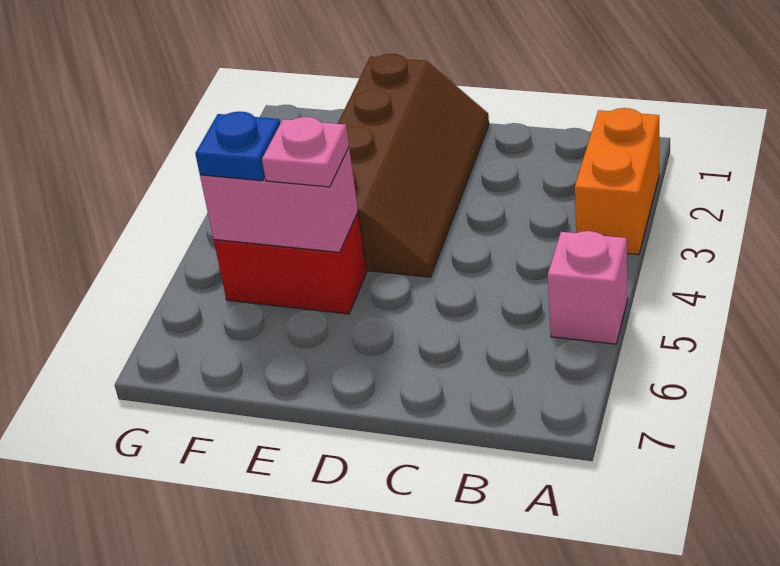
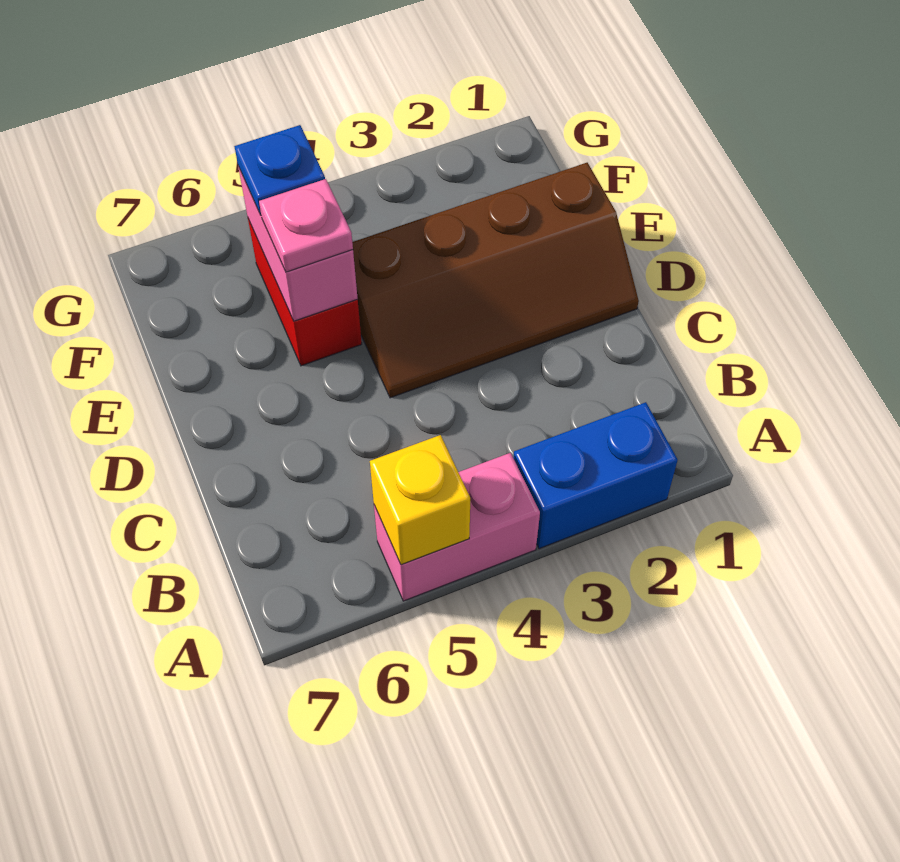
orange 1x2 brick [575,108,659,255] -> blue 1x2 brick [513,402,678,549]
pink 1x1 brick [548,231,628,344] -> pink 1x2 brick [374,453,540,601]
none -> yellow 1x1 brick [370,435,470,565]

